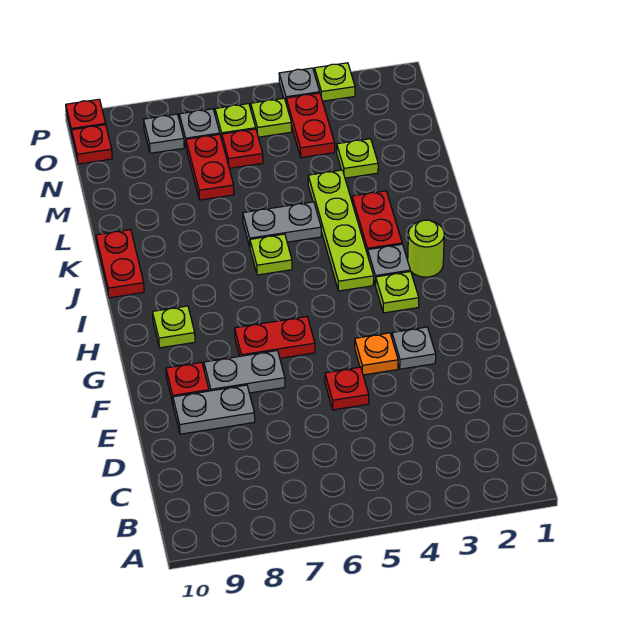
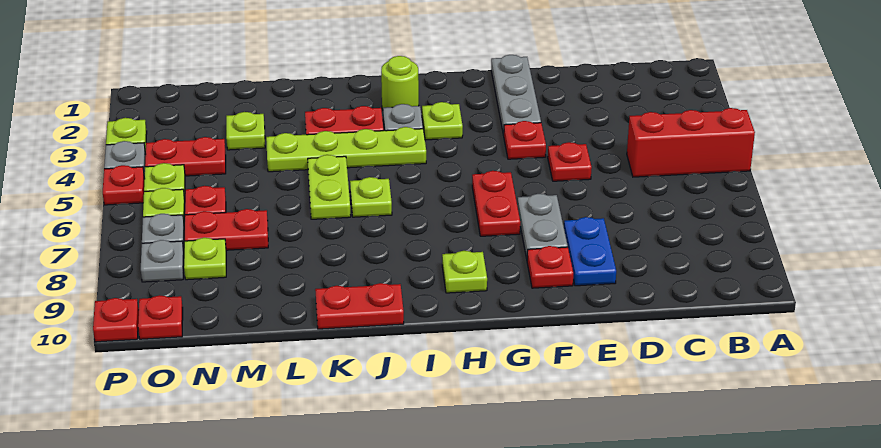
none -> red 1x3 brick [627,108,755,177]
grey 1x2 plate [173,385,255,434] -> blue 1x2 plate [564,217,616,286]
grey 1x1 plate [392,327,436,369] -> grey 1x3 plate [491,55,541,135]
orange 1x1 plate [355,333,398,375] -> red 1x1 plate [504,121,546,159]
grey 1x2 plate [243,202,321,246] -> lime 1x2 plate [308,155,351,219]
none -> lime 1x1 plate [184,238,226,280]
none -> red 1x1 plate [103,165,145,205]

